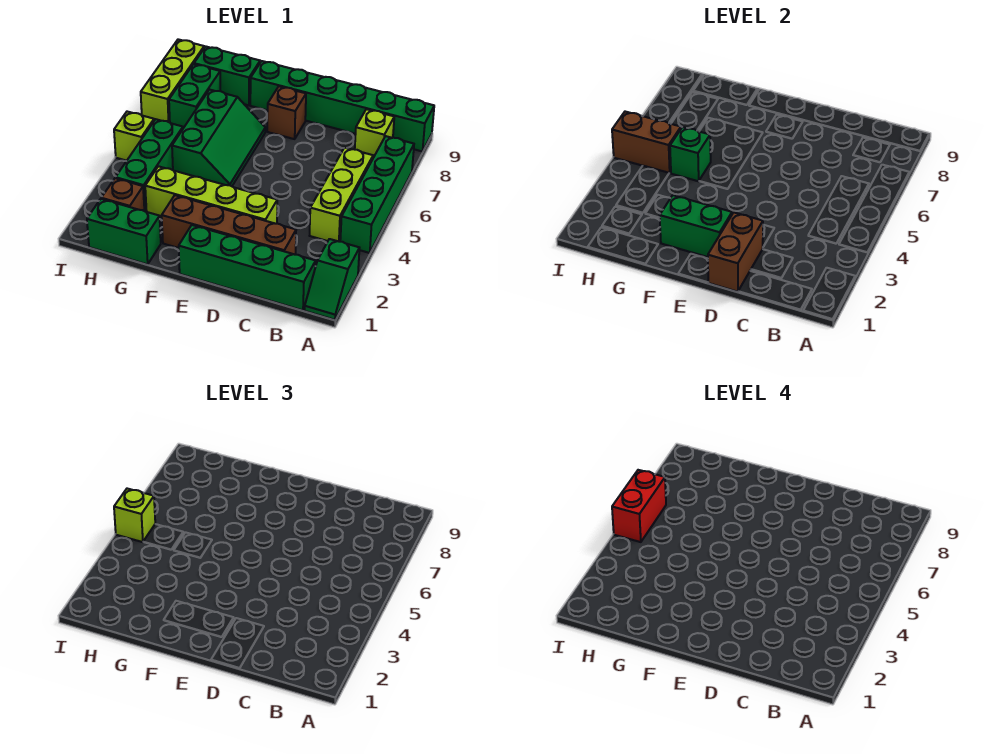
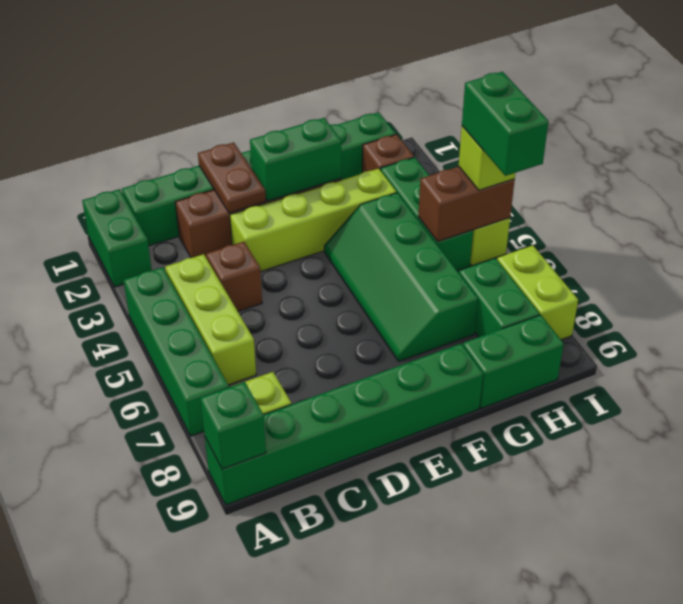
green 1x2 slope [305,239,359,320] -> green 1x2 brick [82,189,152,287]
brown 1x2 brick [708,213,763,292] -> brown 1x2 plate [198,142,266,213]
brown 1x1 brick [267,86,306,139] -> brown 1x1 brick moved to [206,242,262,311]
green 2x3 slope [172,90,265,186] -> green 2x4 slope [324,193,478,362]
green 1x1 brick [670,127,711,181] -> green 1x1 brick moved to [200,382,266,469]
red 1x2 brick [612,470,666,542] -> green 1x2 brick [462,72,549,176]
lime 1x3 brick [141,39,204,123] -> lime 1x2 brick [497,245,578,340]

